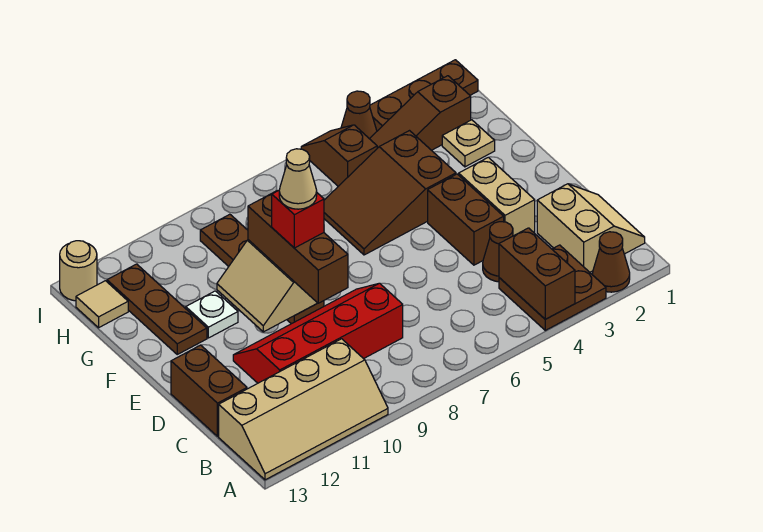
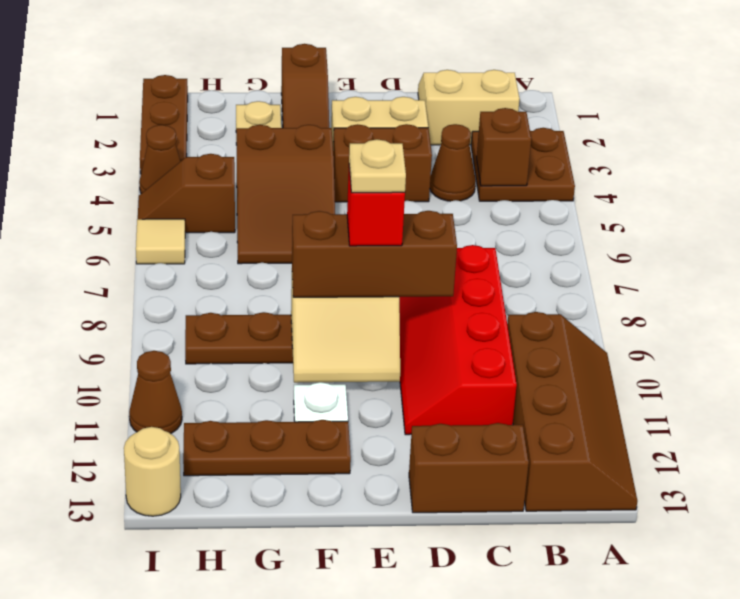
brown 1x1 cone [592,232,630,292] -> brown 1x1 cone moved to [129,351,182,434]
brown 1x2 brick [499,228,575,319] -> brown 1x1 brick [477,108,531,186]
tan 2x4 slope [219,339,388,480] -> brown 2x4 slope [507,312,637,511]
tan 1x1 cone [279,149,317,209] -> tan 1x1 plate [349,139,406,193]
brown 1x3 slope [370,76,471,150] -> brown 1x3 slope moved to [281,44,329,128]
tan 1x1 tile [76,281,128,328] -> tan 1x1 tile moved to [136,219,185,264]

